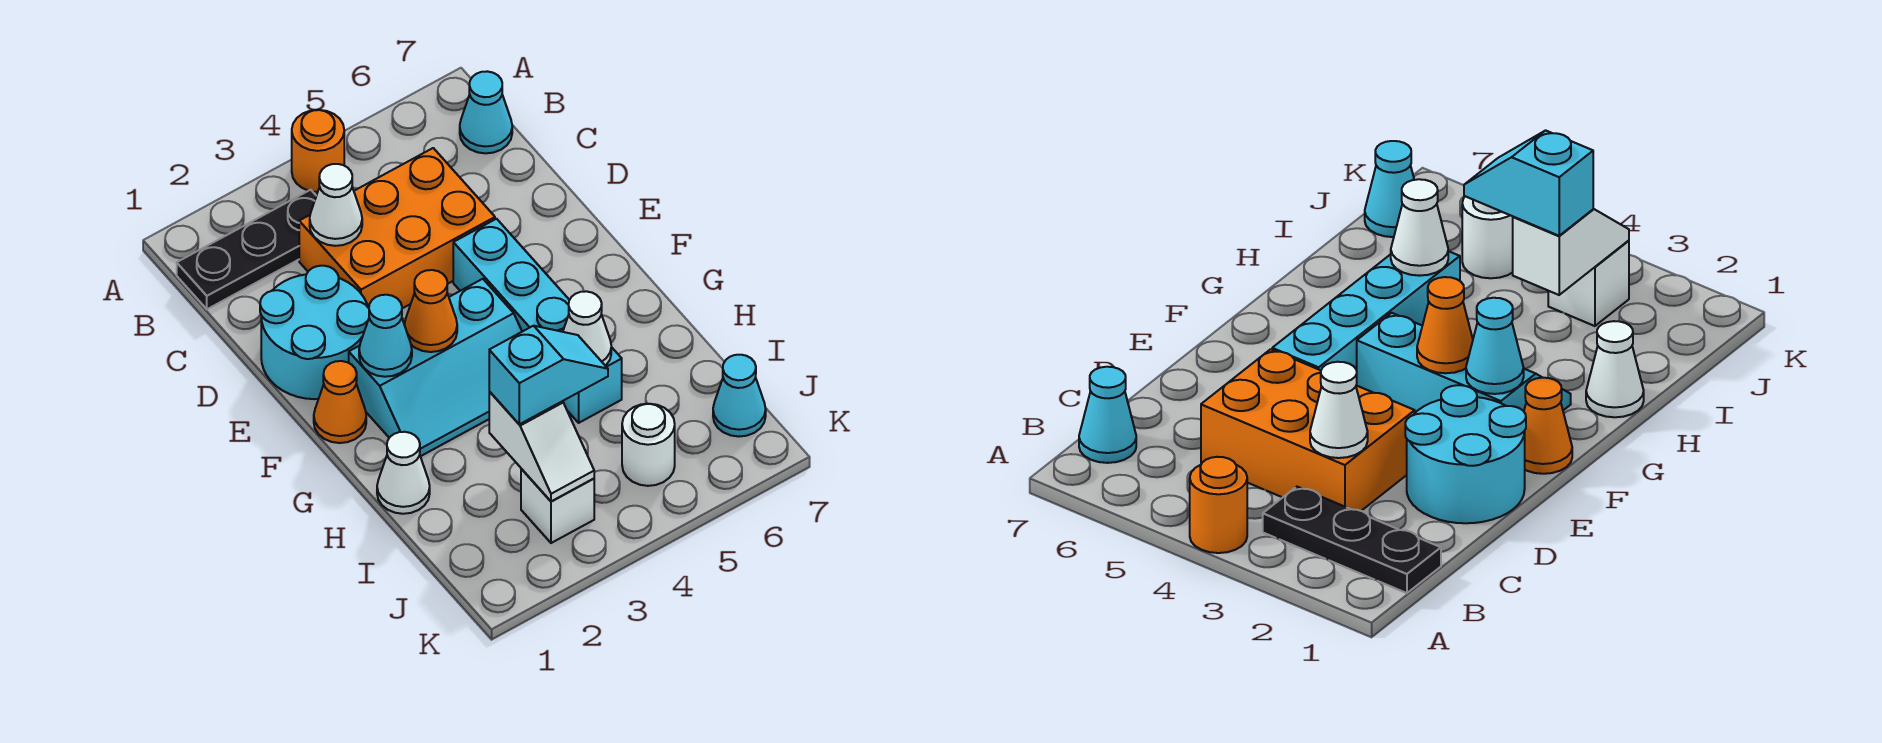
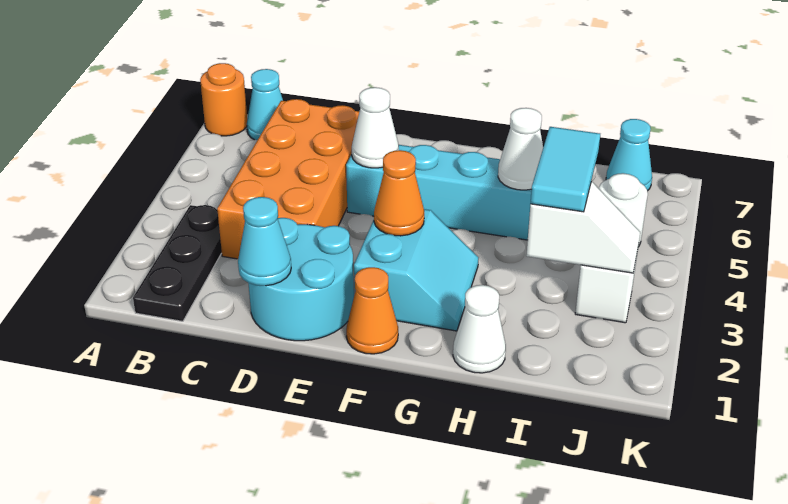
orange 1x1 round brick [292,110,344,192] -> orange 1x1 round brick moved to [200,63,247,136]
orange 2x3 brick [299,148,495,308] -> orange 2x4 brick [217,99,359,259]
white 1x1 cone [310,164,362,246] -> white 1x1 cone moved to [352,87,399,168]
cyan 2x3 slope [349,279,522,456] -> cyan 2x2 slope [354,209,478,331]
cyan 1x1 cone [359,295,412,377] -> cyan 1x1 cone moved to [238,197,291,286]
cyan 1x2 slope [489,326,608,424] -> cyan 1x2 tile [531,127,600,212]

